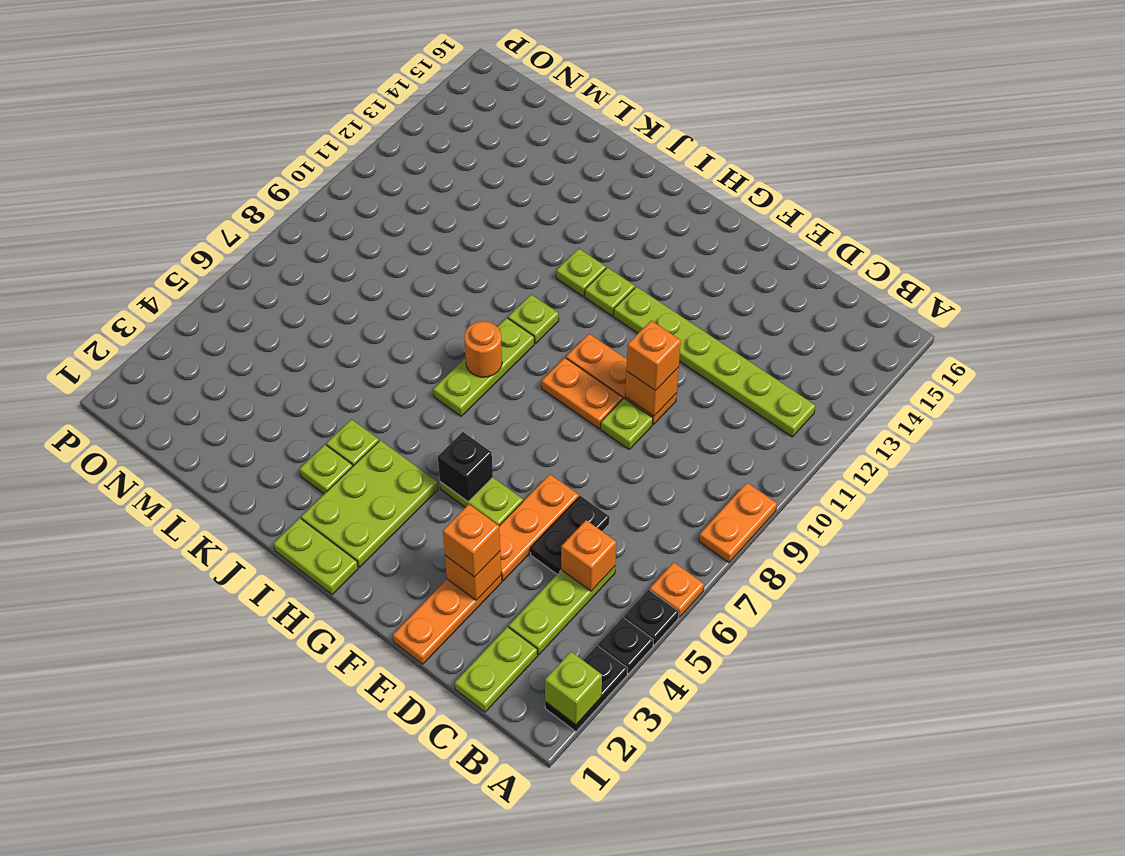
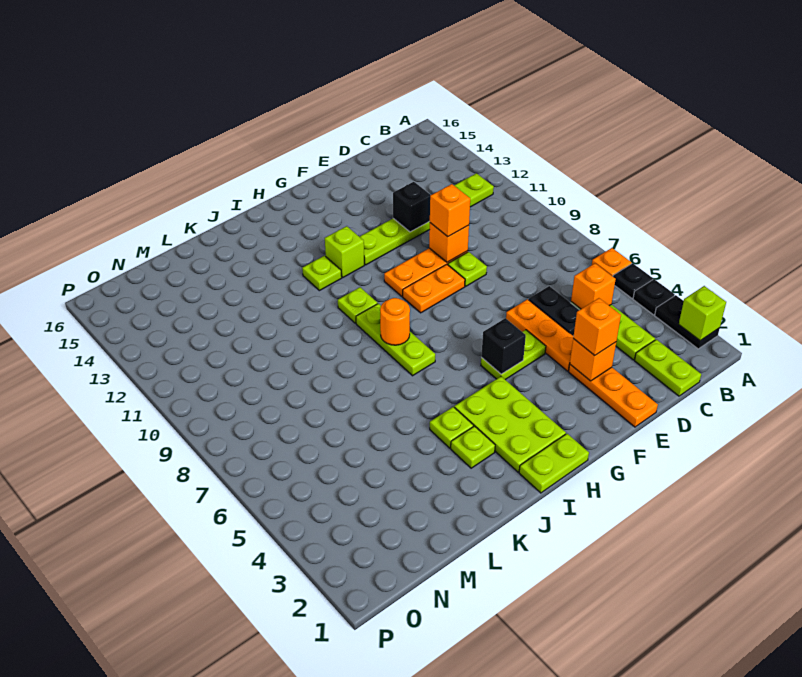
orange 1x2 plate [699,483,777,562] -> none
none -> black 1x1 brick [393,182,431,232]
lime 1x1 plate [585,267,635,316] -> lime 1x1 brick [325,226,364,277]

